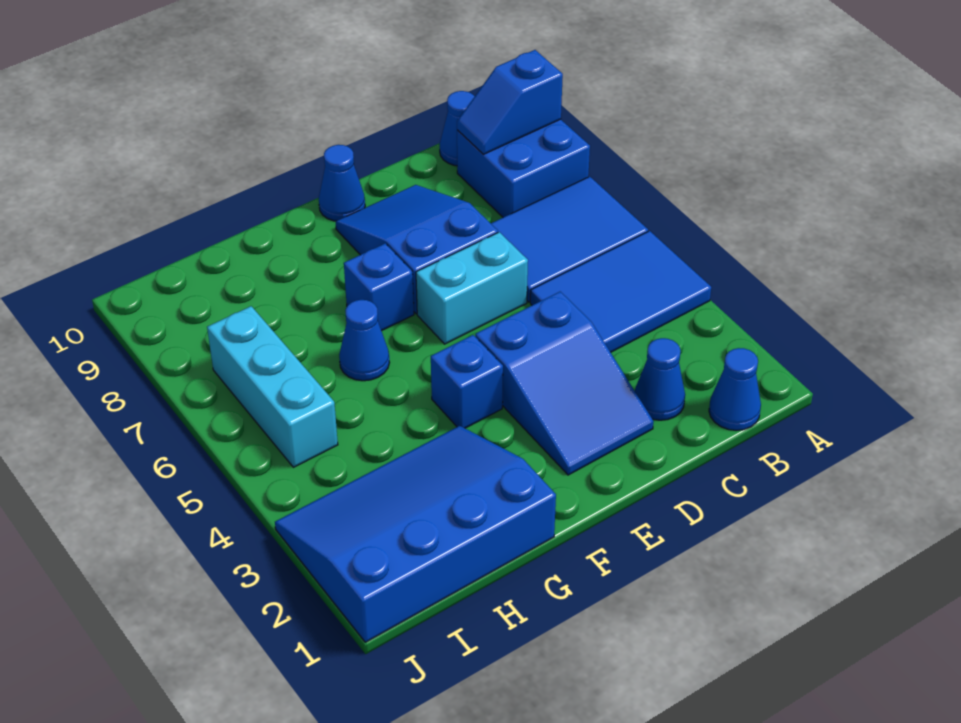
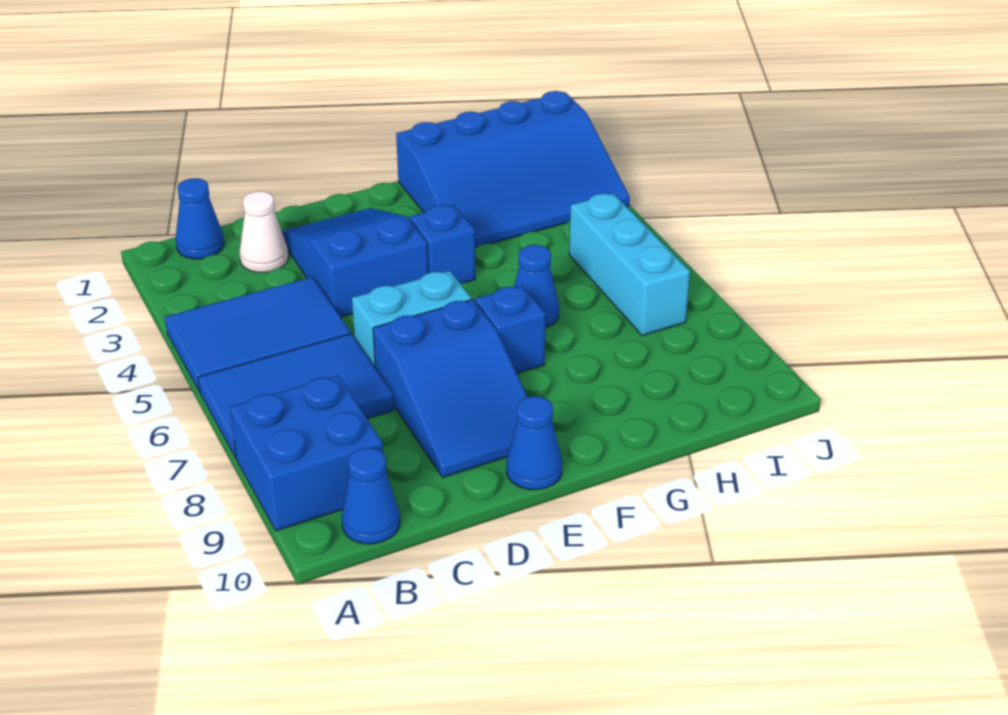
blue 1x2 slope [457,50,563,154] -> none
blue 1x1 cone [635,338,685,420] -> white 1x1 cone [239,191,288,272]

